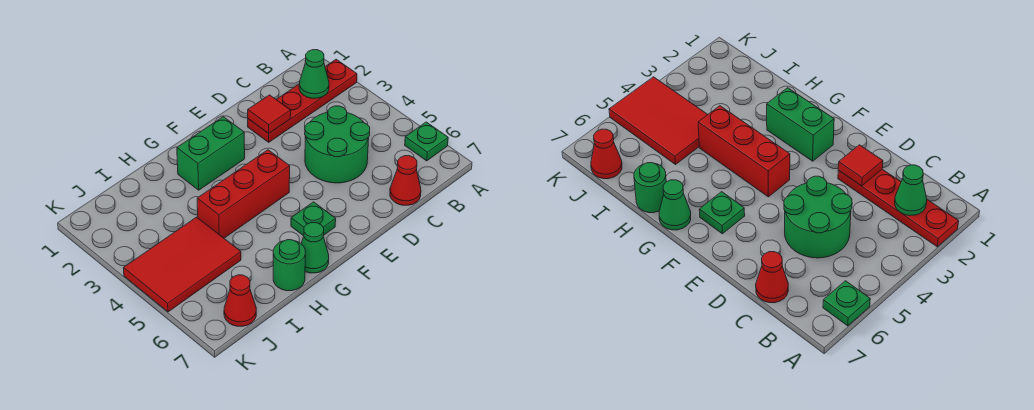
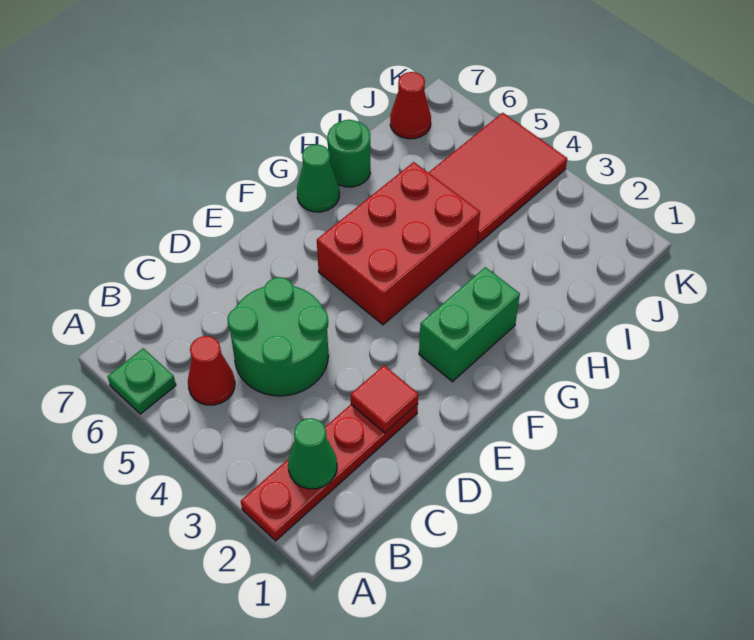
red 1x1 cone [390,156,421,205] -> red 1x1 cone moved to [188,336,235,405]
red 1x3 brick [197,150,290,238] -> red 2x3 brick [317,162,480,325]
green 1x1 plate [291,202,336,236] -> none

